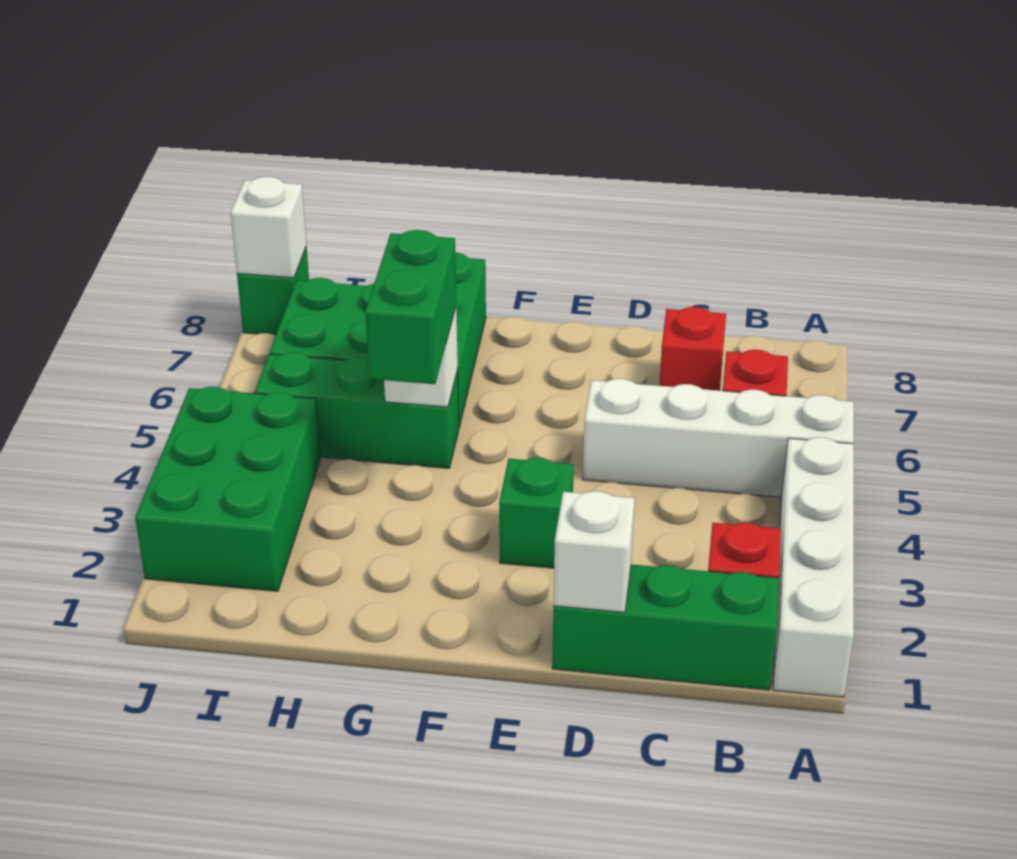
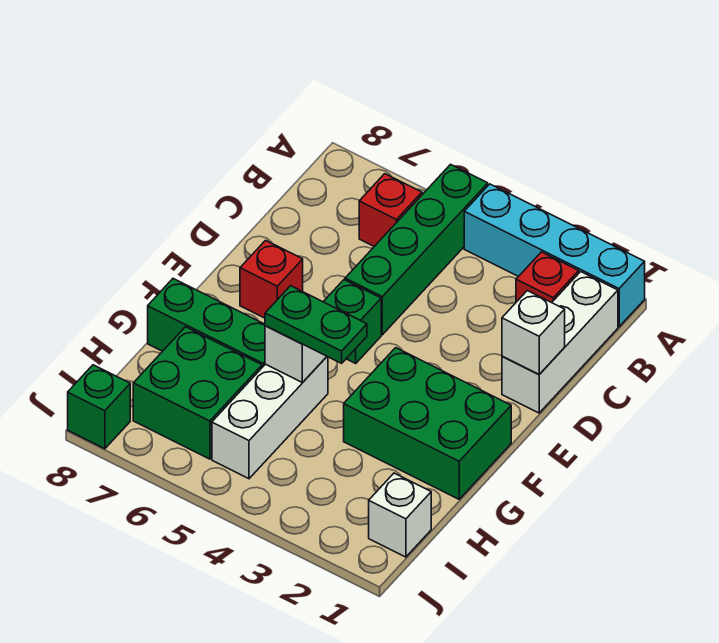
white 1x4 brick [773,437,854,697] -> cyan 1x4 brick [464,184,645,327]
white 1x4 brick [583,379,854,497] -> green 1x4 brick [345,164,488,335]
green 1x3 brick [552,564,779,690] -> white 1x3 brick [502,272,618,413]
red 1x1 brick [659,307,726,391] -> red 1x1 brick moved to [240,240,303,318]
green 1x1 brick [499,458,574,568] -> green 1x1 brick moved to [323,280,381,363]
green 1x2 brick [365,230,456,384] -> green 1x2 plate [265,286,367,363]
green 1x3 brick [255,352,459,468] -> white 1x3 brick [212,357,328,479]
green 2x3 brick [135,387,321,591] -> green 2x3 brick moved to [344,348,511,499]
white 1x1 brick [231,177,306,278] -> white 1x1 brick moved to [369,473,431,557]

